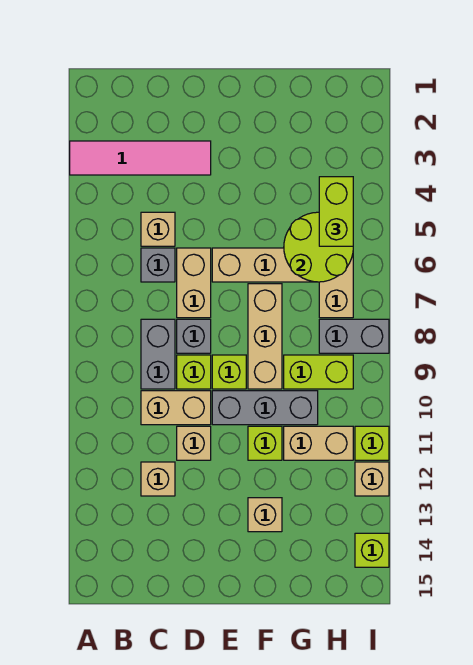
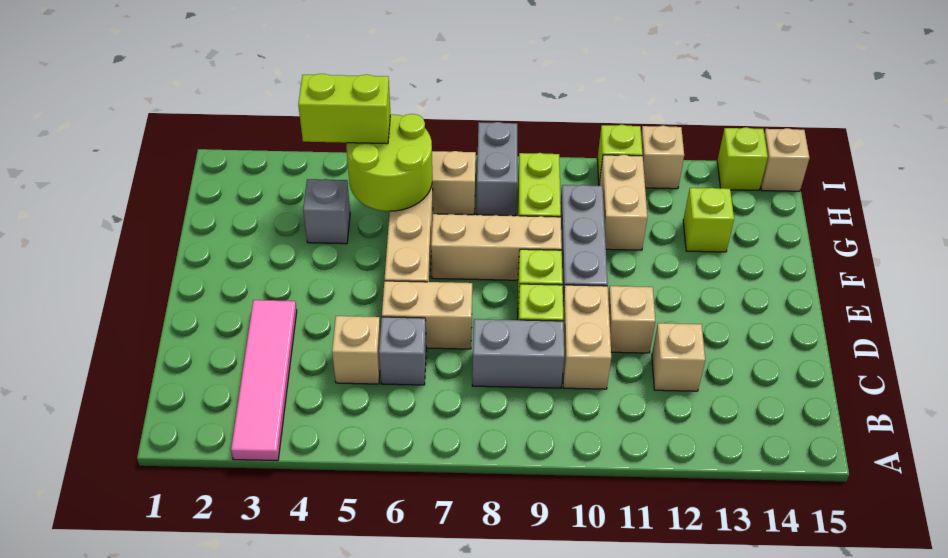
grey 1x1 brick [177,319,211,353] -> grey 1x1 brick moved to [303,179,350,244]
lime 1x1 brick [248,426,282,460] -> lime 1x1 brick moved to [683,188,734,252]
tan 1x1 brick [248,498,282,532] -> tan 1x1 brick moved to [761,128,809,191]

